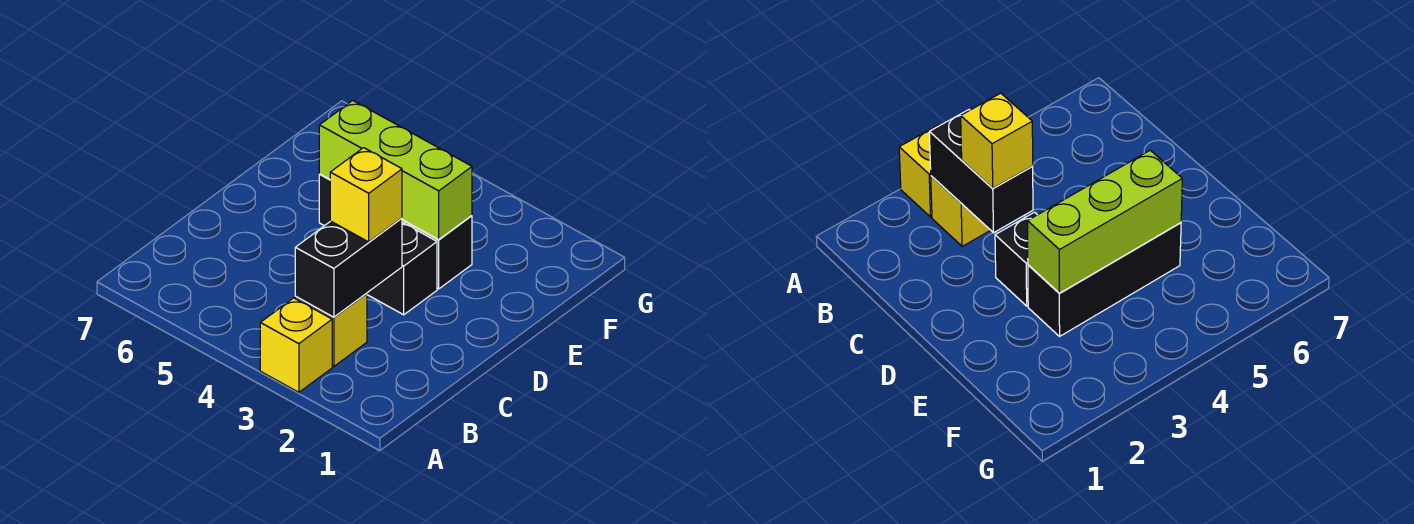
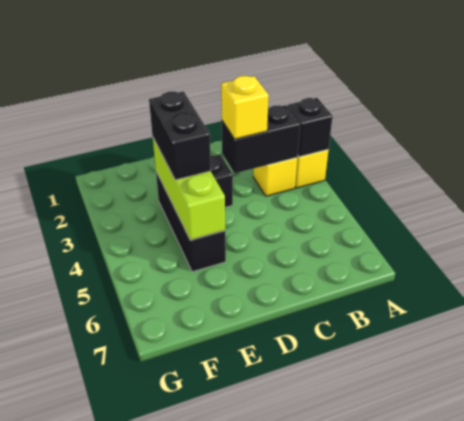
none -> black 1x1 brick [287,98,333,157]
none -> black 1x2 brick [149,91,211,180]

